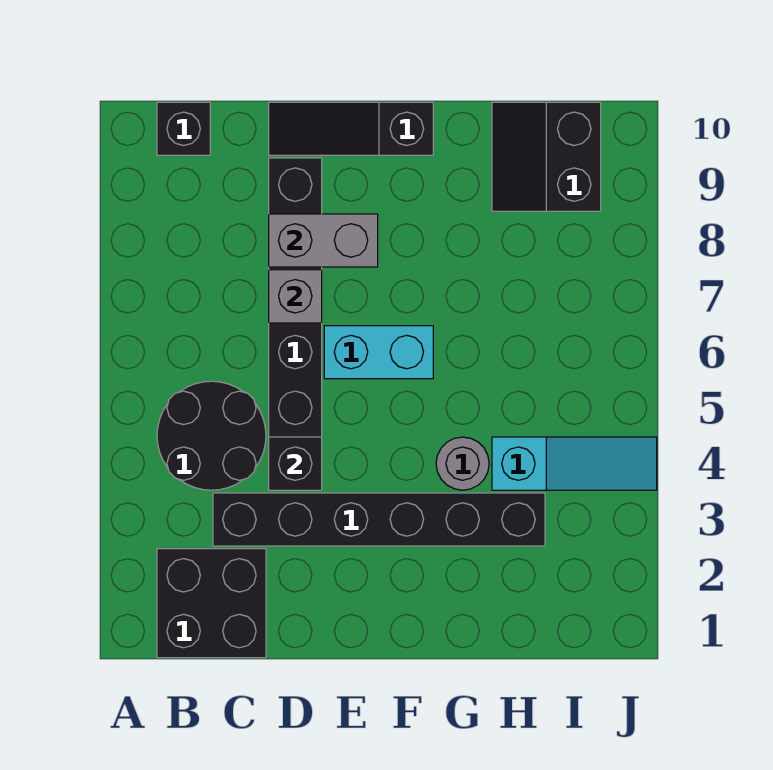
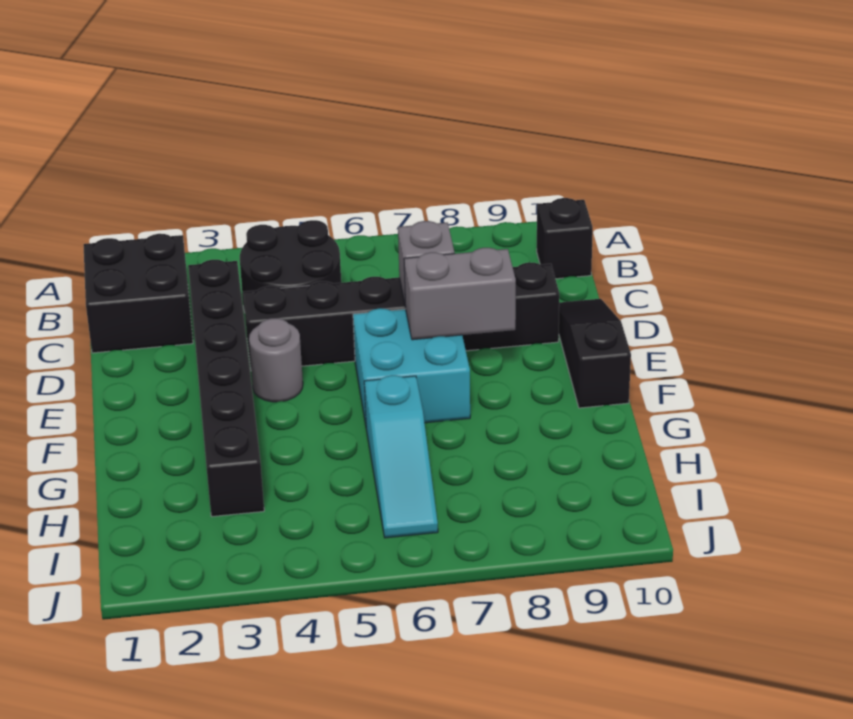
black 1x1 brick [269,437,322,490] -> none
grey 1x2 brick [269,214,378,267] -> grey 1x2 brick turned to [404,248,516,340]
cyan 1x2 brick [324,326,433,379] -> cyan 2x2 brick [353,308,470,424]
grey 1x1 round brick [436,437,489,490] -> grey 1x1 round brick moved to [249,318,303,402]
cyan 1x3 slope [492,437,657,490] -> cyan 1x3 slope moved to [364,375,438,538]
black 2x2 slope [492,102,601,211] -> none

